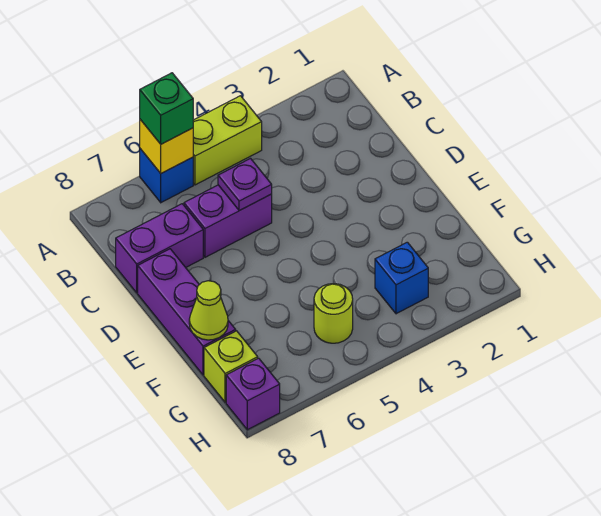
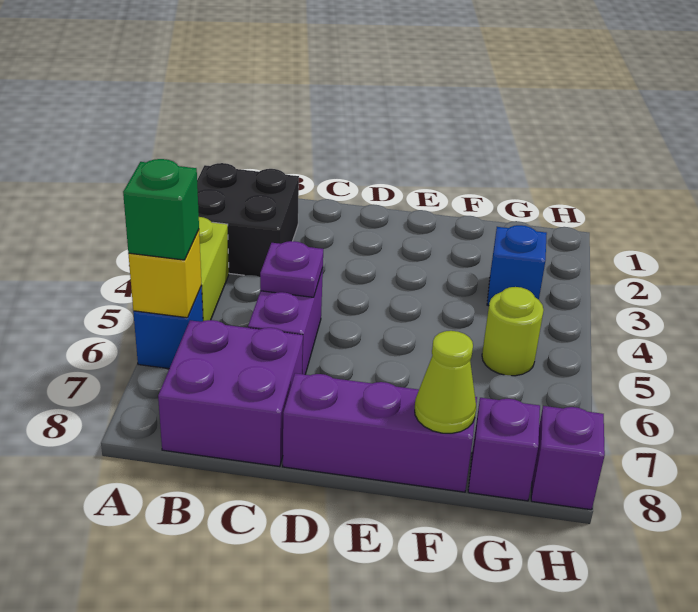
none -> black 2x2 brick [197,163,299,277]
purple 1x2 brick [116,204,203,293] -> purple 2x2 brick [158,320,303,467]
lime 1x1 brick [204,331,258,402] -> purple 1x1 brick [468,398,540,501]

